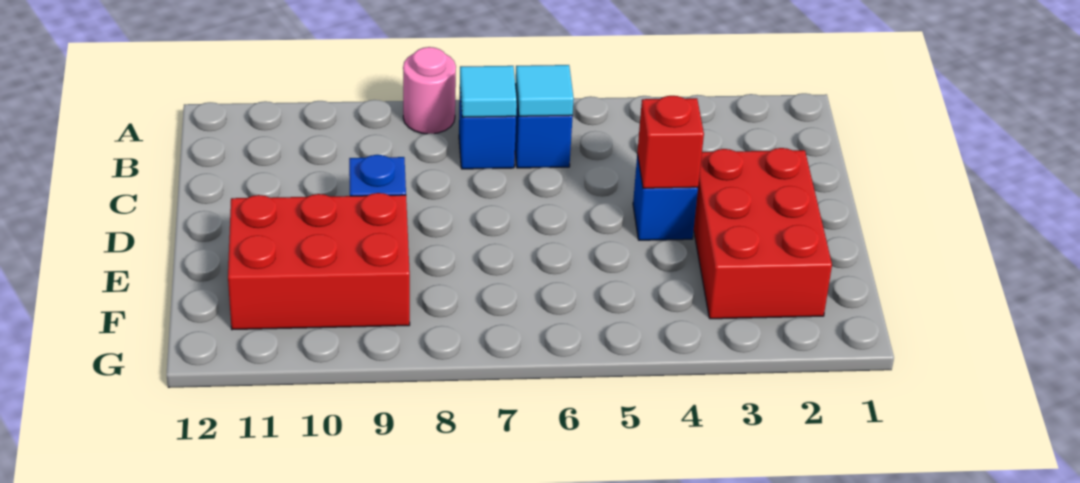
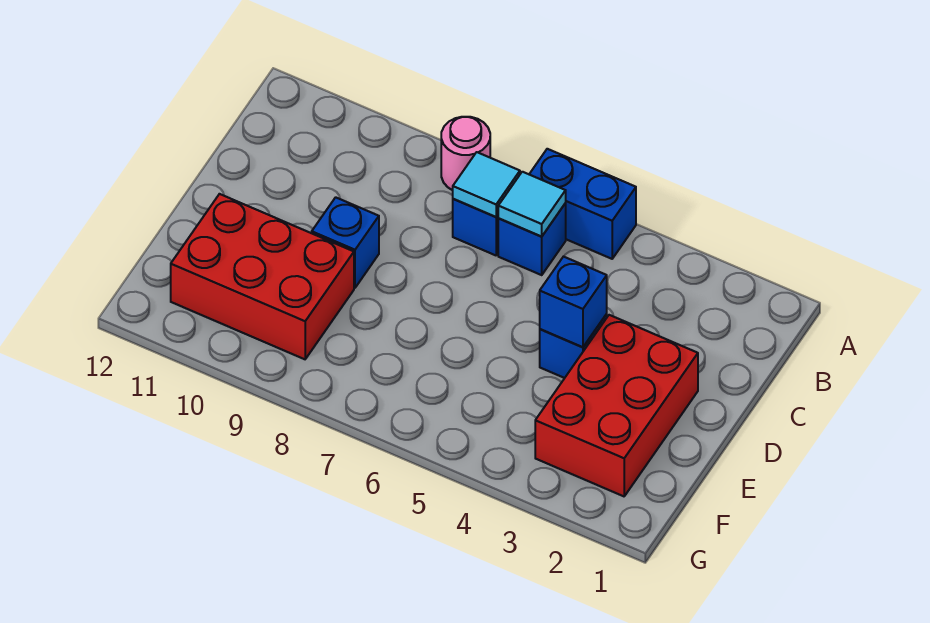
none -> blue 1x2 brick [529,149,636,259]
red 1x1 brick [637,96,704,188] -> blue 1x1 brick [540,257,607,347]

